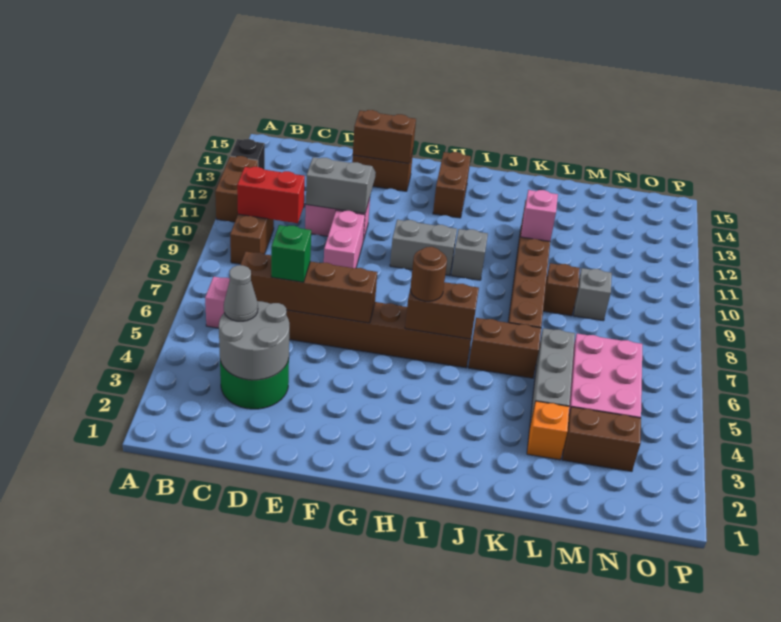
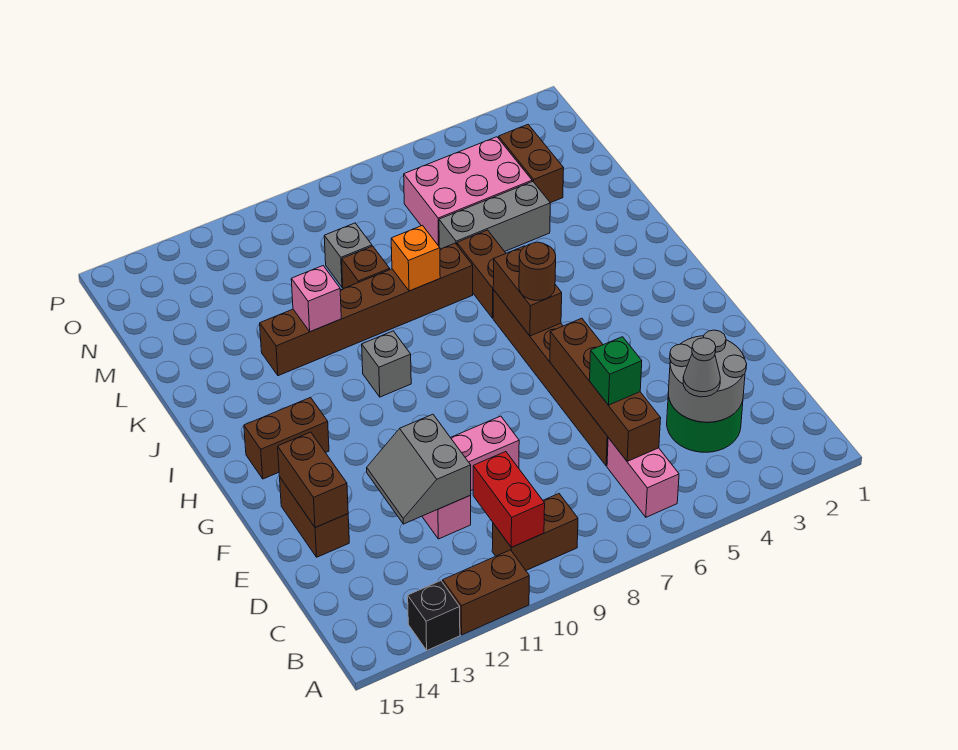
grey 1x2 brick [390,220,457,276] -> none
orange 1x1 brick [527,401,569,460] -> orange 1x1 brick moved to [391,225,440,291]

